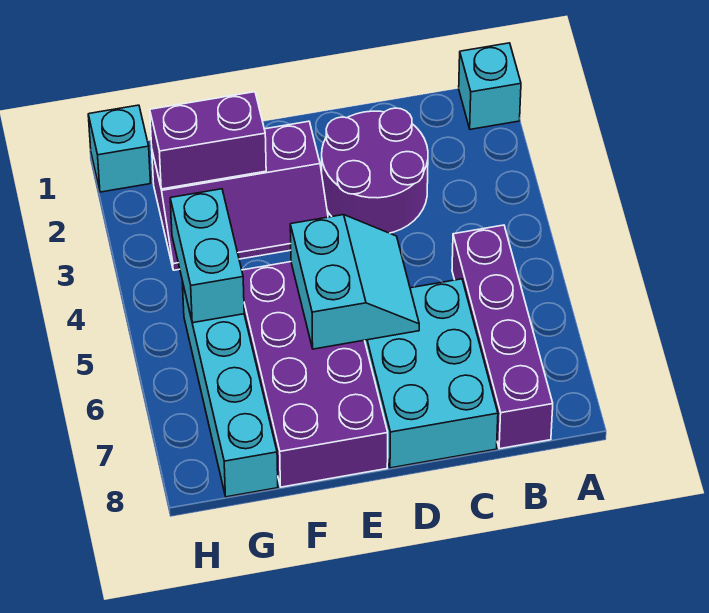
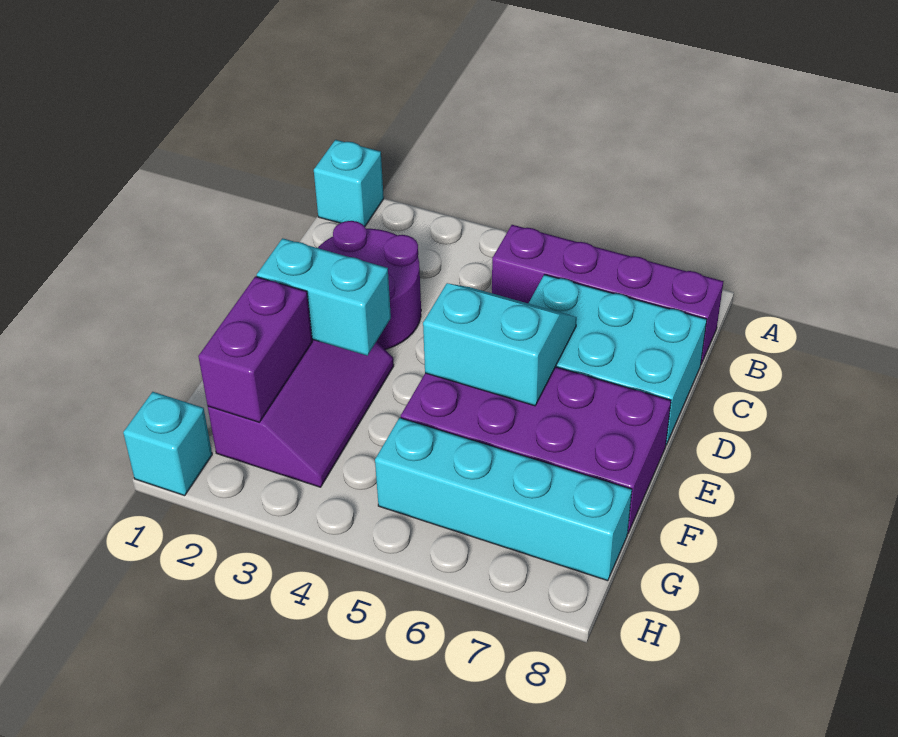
cyan 1x2 brick [170,189,244,323] -> cyan 1x2 brick moved to [257,238,391,356]

